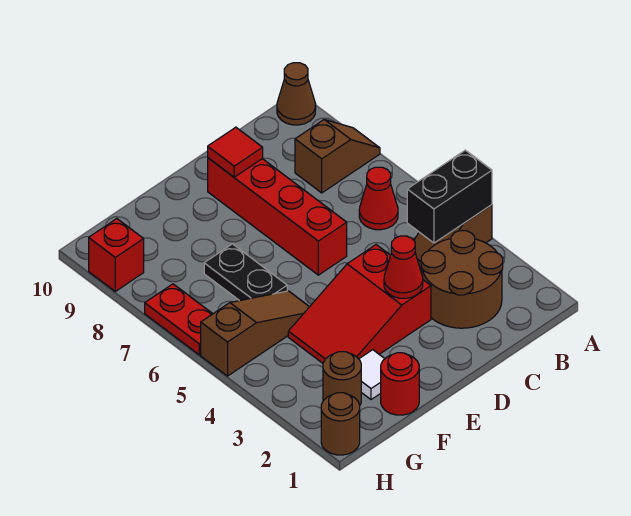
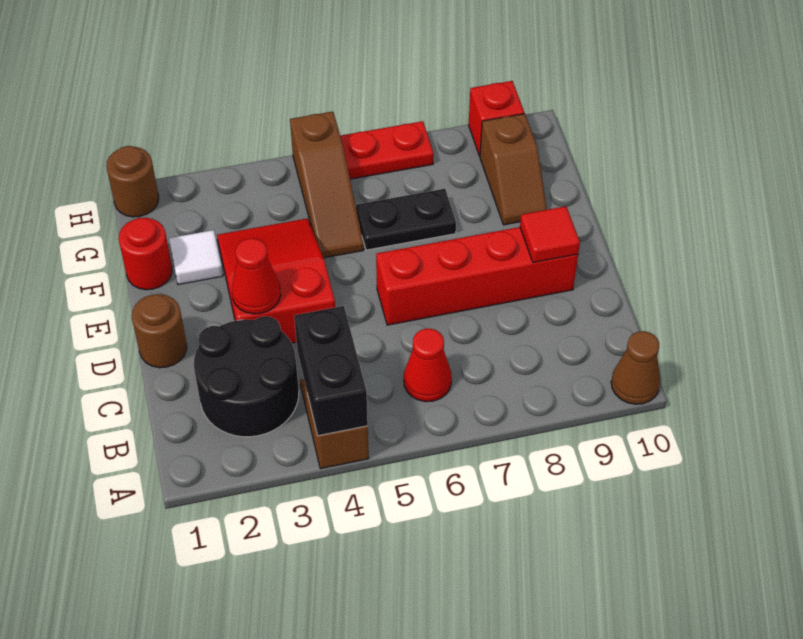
brown 1x2 slope [295,120,380,193] -> brown 1x2 slope moved to [480,114,547,225]
brown 2x2 round brick [421,231,503,328] -> black 2x2 round brick [194,316,299,437]
brown 1x1 round brick [323,352,361,405] -> brown 1x1 round brick moved to [132,294,187,368]

